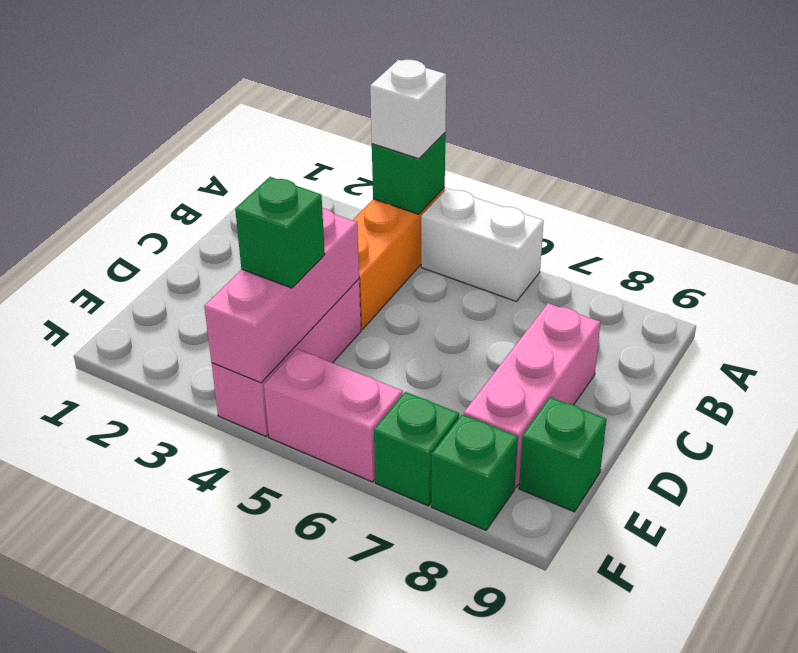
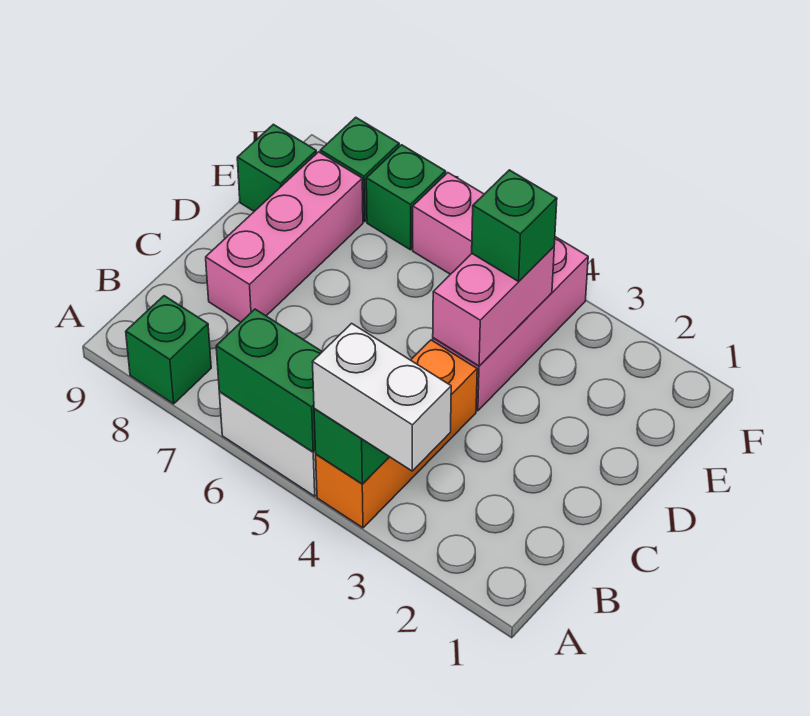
white 1x1 brick [370,60,446,159] -> white 1x2 brick [313,323,451,471]
none -> green 1x2 brick [216,309,322,452]
none -> green 1x1 brick [126,296,211,404]
pink 1x3 brick [204,208,359,383] -> pink 1x2 brick [433,247,554,366]

